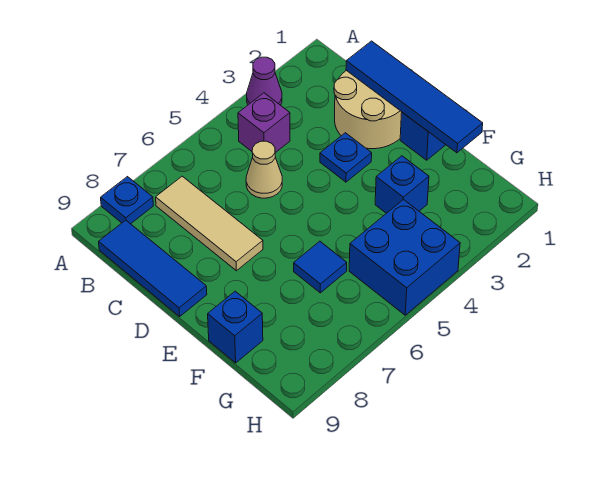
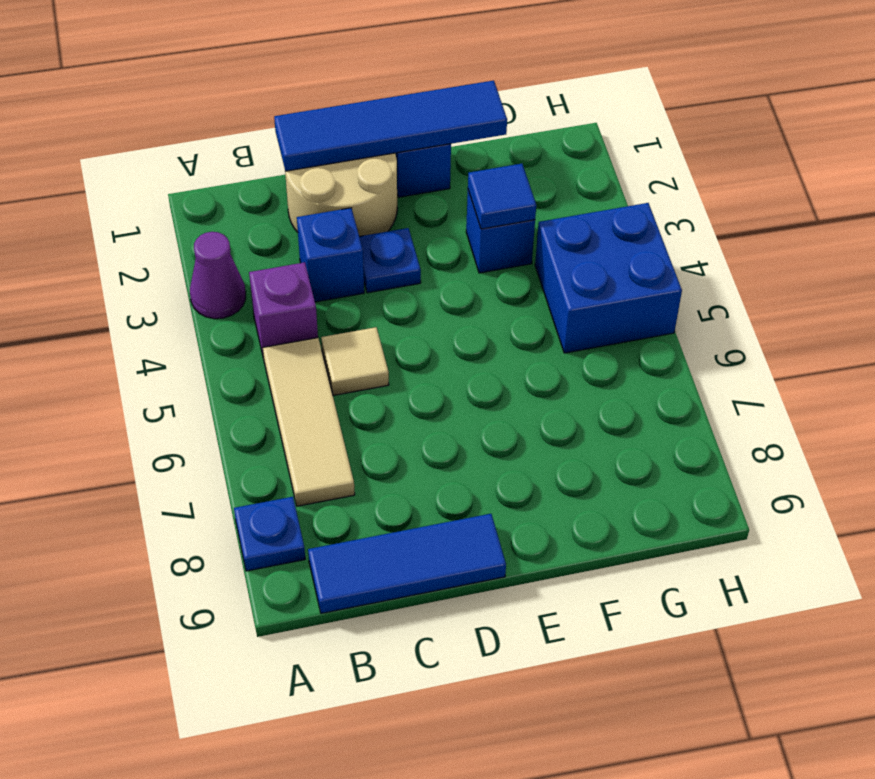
tan 1x3 tile [156,176,263,271] -> tan 1x3 tile turned to [263,338,355,506]
tan 1x1 cone [246,141,282,198] -> tan 1x1 tile [321,327,389,396]
blue 1x1 tile [294,241,347,293] -> blue 1x1 tile moved to [468,164,536,229]
blue 1x1 brick [208,291,263,363] -> blue 1x1 brick moved to [297,208,364,302]

